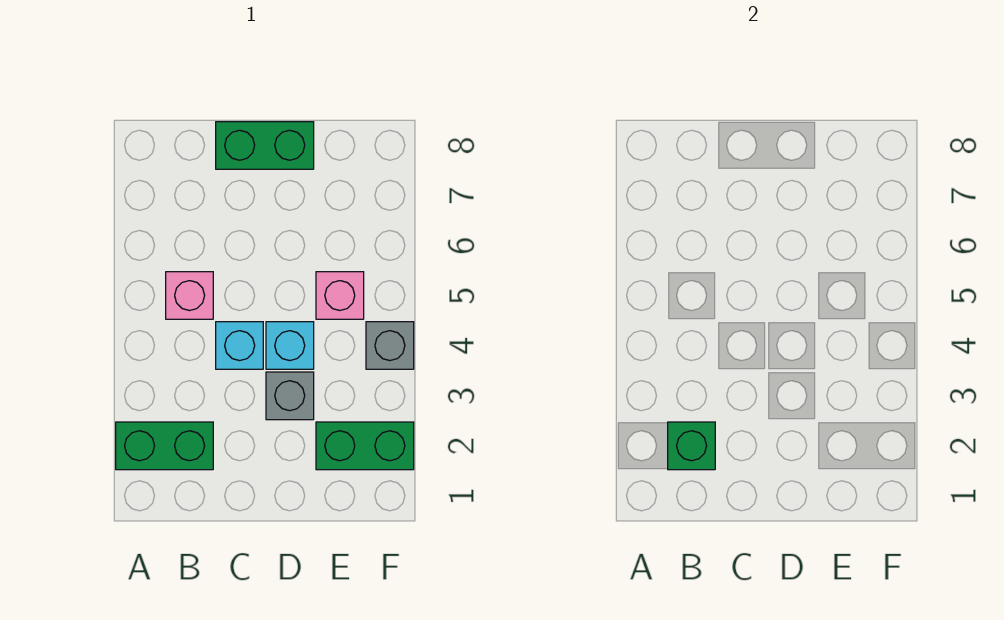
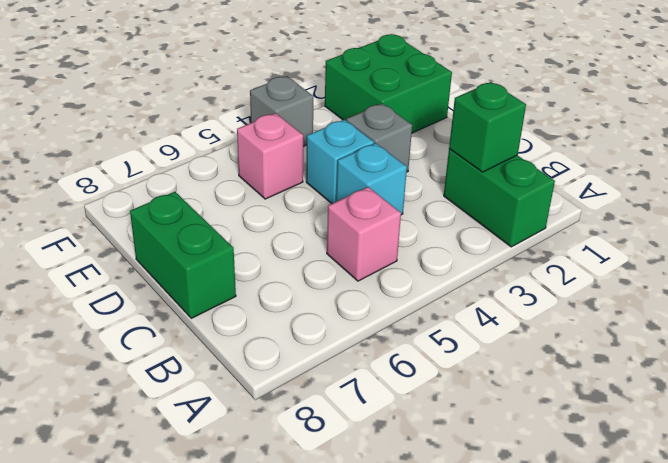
green 1x2 brick [316,422,414,470] -> green 2x2 brick [325,34,452,133]

